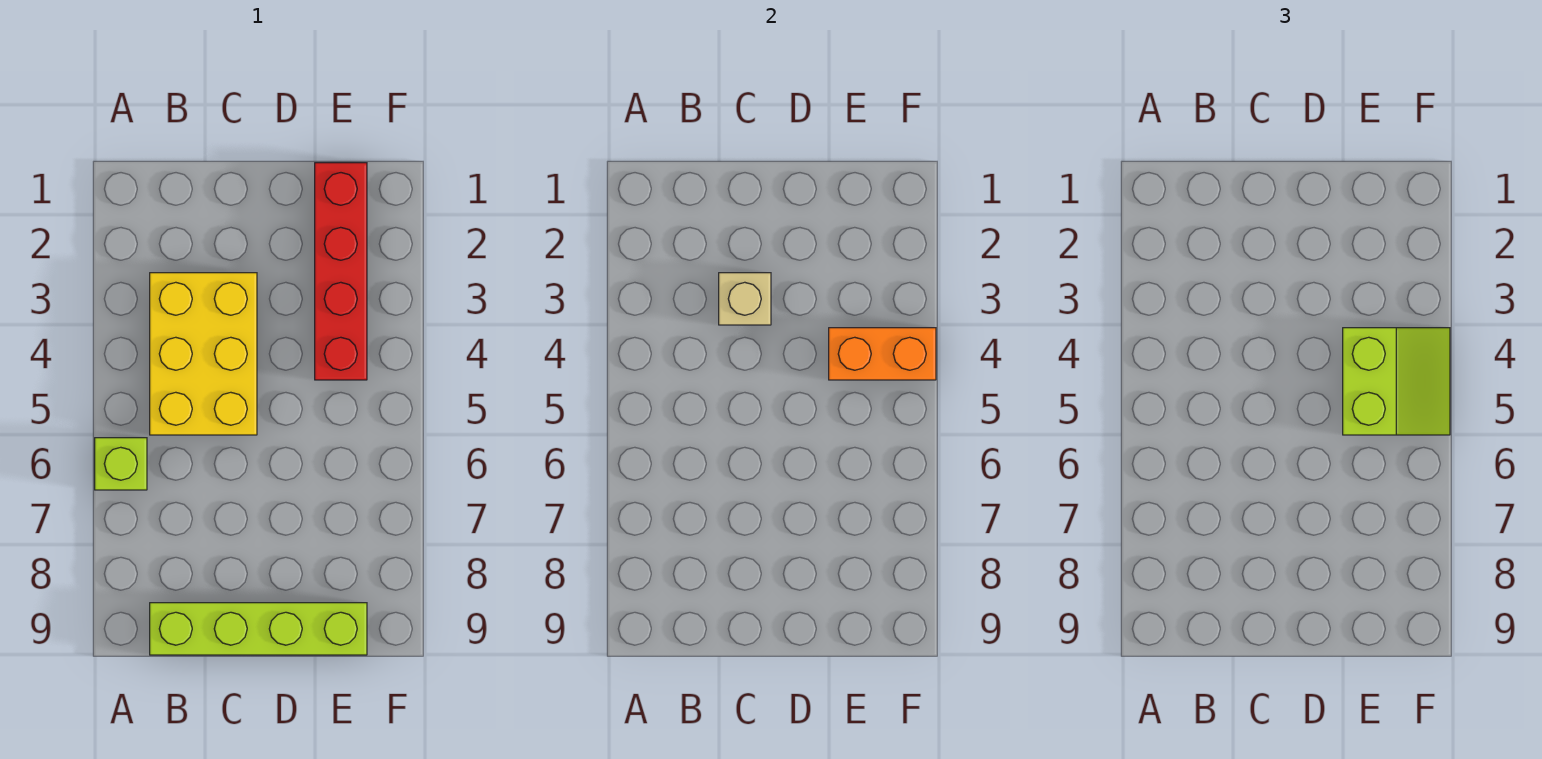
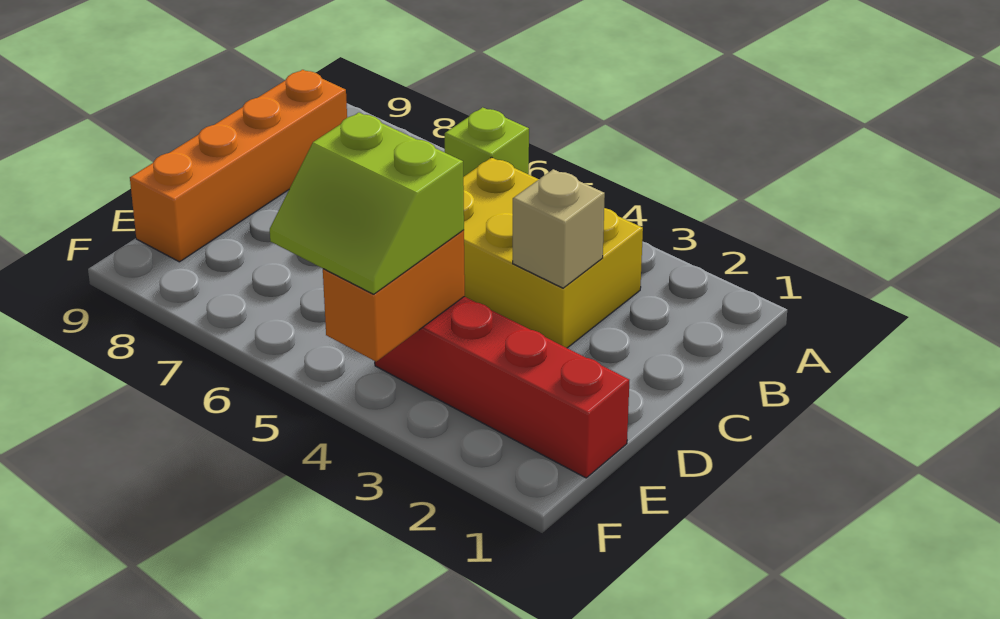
lime 1x4 brick [150,603,367,655] -> orange 1x4 brick [130,70,347,262]

